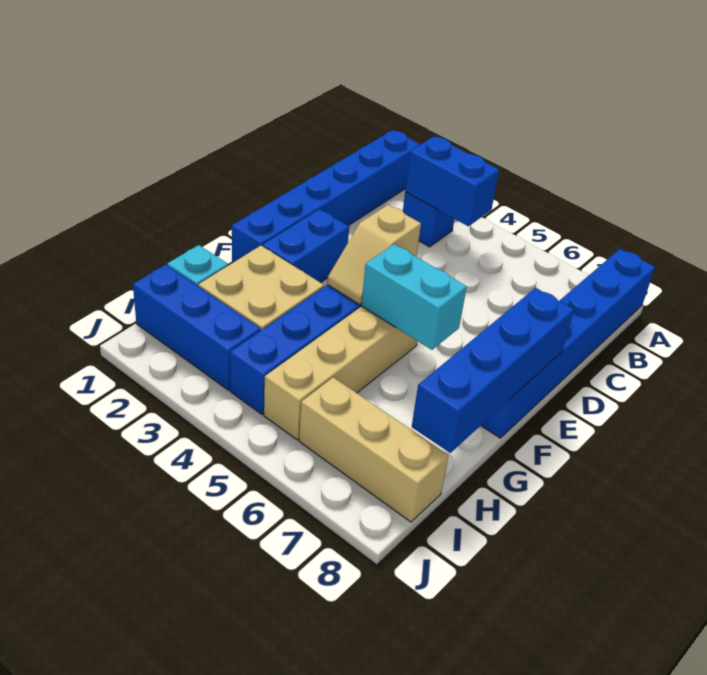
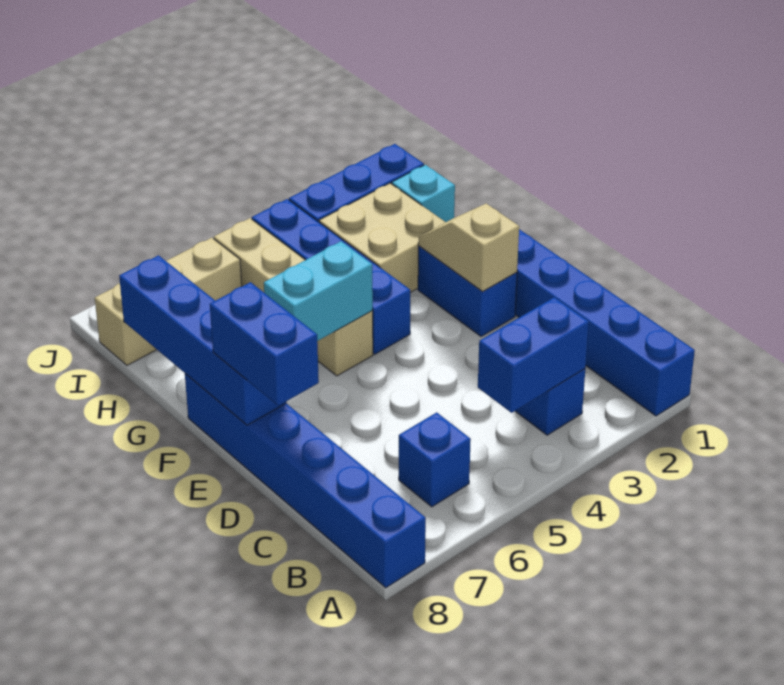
none -> blue 1x1 brick [399,412,471,507]
none -> blue 1x2 brick [210,282,319,406]
tan 1x2 slope [327,205,421,305] -> tan 1x2 slope moved to [418,203,519,291]

